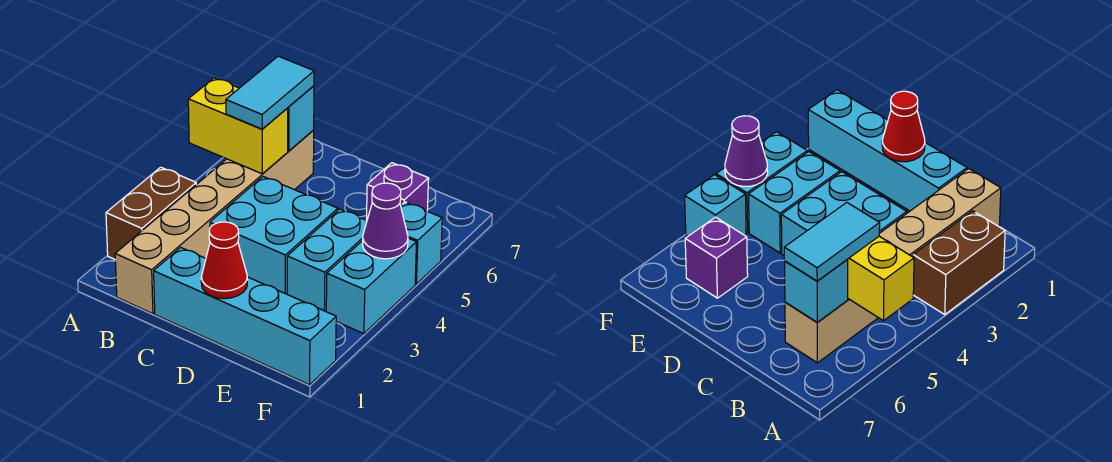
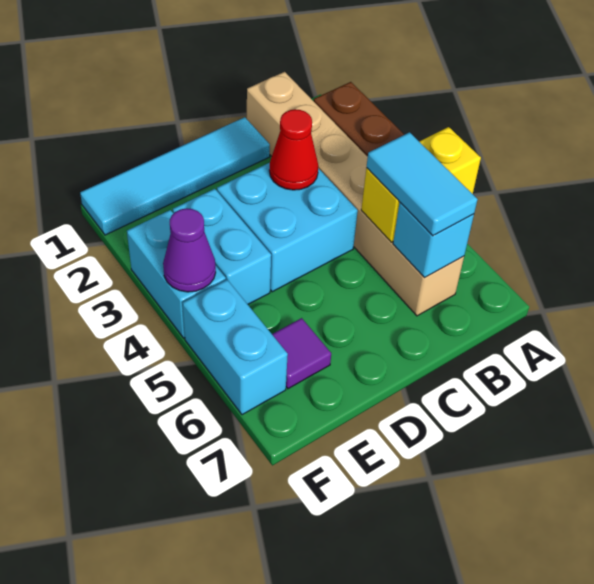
cyan 1x4 brick [154,247,336,385] -> cyan 1x4 tile [80,117,270,235]
red 1x1 cone [201,222,247,299] -> red 1x1 cone moved to [269,109,318,190]
purple 1x1 brick [366,163,429,220] -> purple 1x1 tile [272,318,331,389]
cyan 1x1 brick [401,202,442,284] -> cyan 1x2 brick [182,280,288,415]

